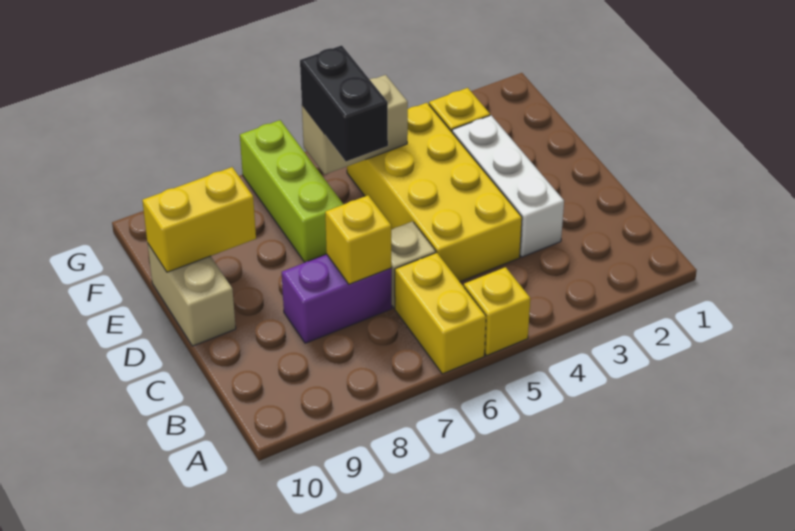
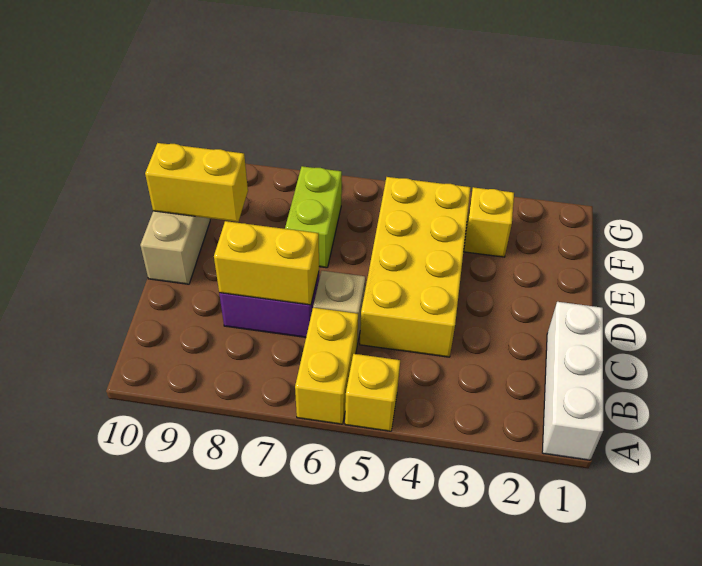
white 1x3 brick [452,115,564,257] -> white 1x3 brick moved to [542,302,603,460]
yellow 1x1 brick [325,195,392,284] -> yellow 1x2 brick [214,221,319,305]
black 1x2 brick [300,45,388,161] -> none
lime 1x3 brick [240,120,343,262] -> lime 1x2 brick [285,166,342,268]
tan 1x2 brick [302,75,408,175] -> none

